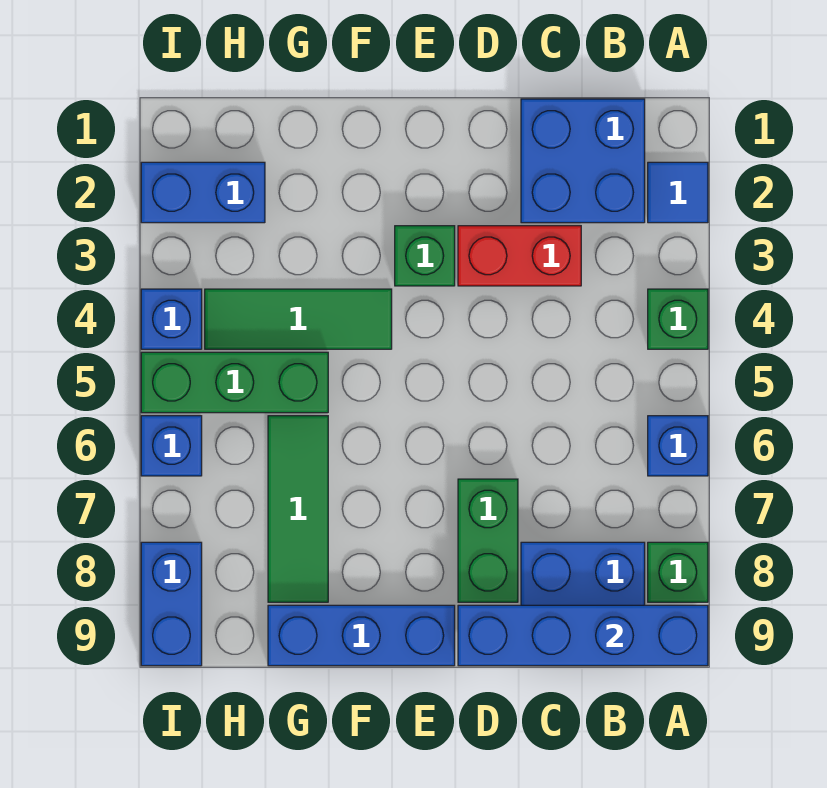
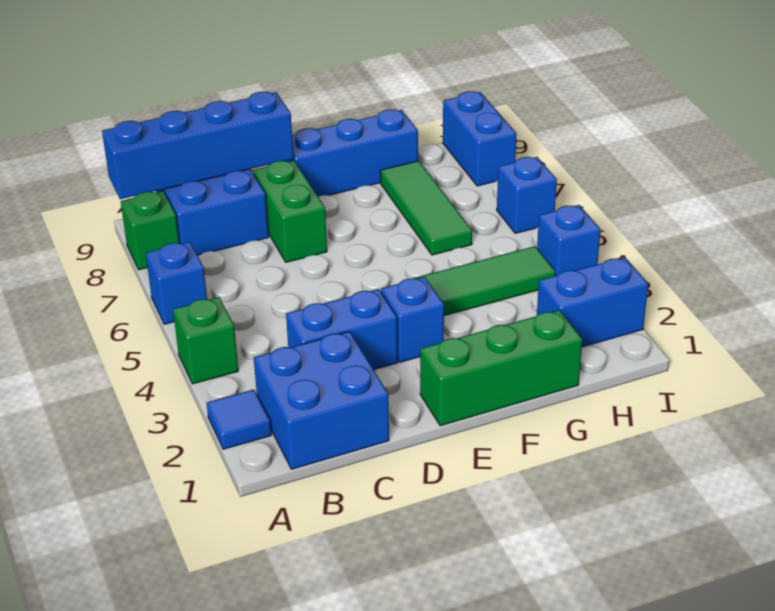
red 1x2 brick [458,226,581,286] -> blue 1x2 brick [286,289,398,370]
green 1x1 brick [395,226,455,286] -> blue 1x1 brick [381,277,444,362]
green 1x3 brick [141,352,328,413] -> green 1x3 brick moved to [420,310,582,426]

